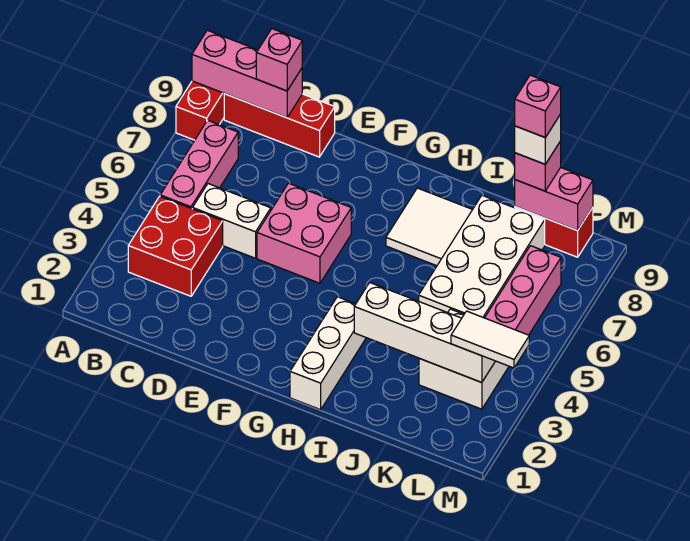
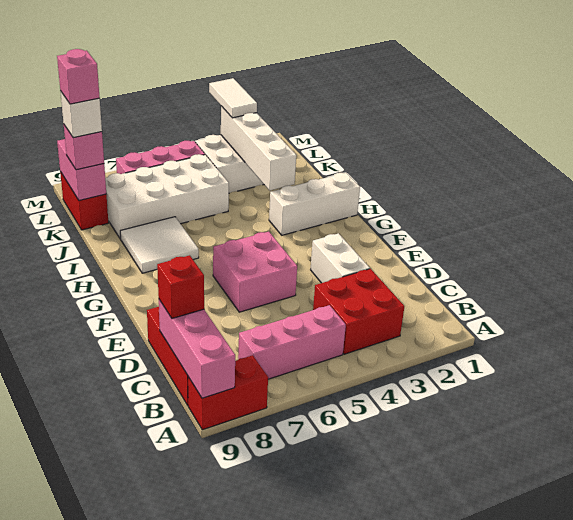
white 1x2 brick [193,184,271,258] -> white 1x2 brick moved to [311,233,370,283]
pink 1x1 brick [256,29,302,91] -> red 1x1 brick [157,255,204,318]

